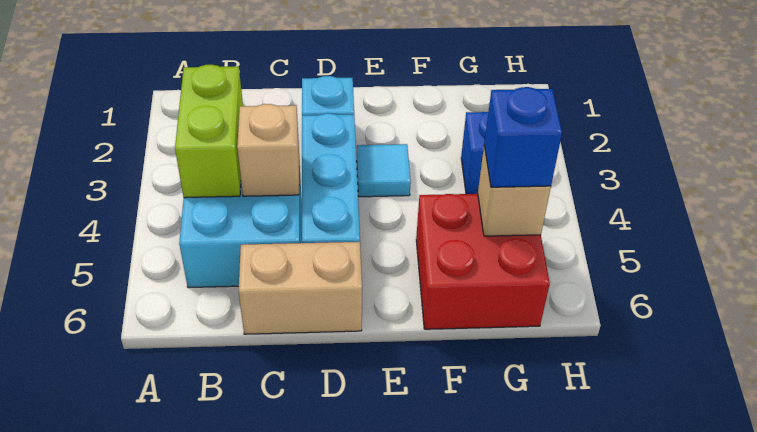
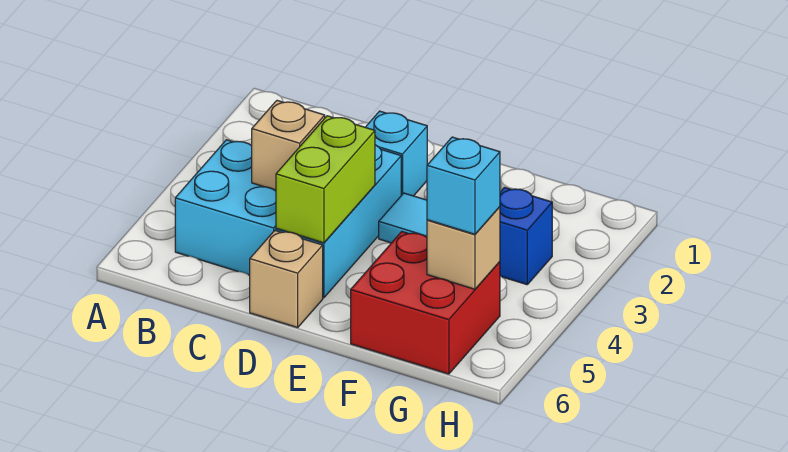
lime 1x2 brick [175,65,243,198] -> lime 1x2 brick moved to [276,116,375,243]
tan 1x2 brick [239,242,362,334] -> tan 1x1 brick [250,230,323,328]
blue 1x1 brick [484,87,562,187] -> cyan 1x1 brick [427,137,500,234]

